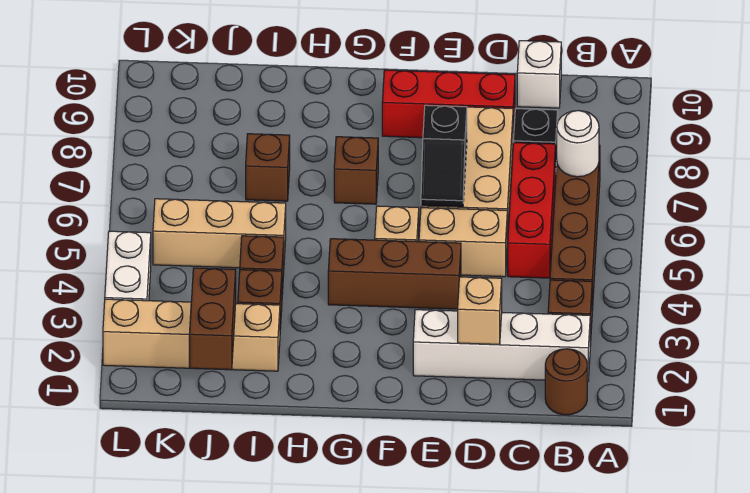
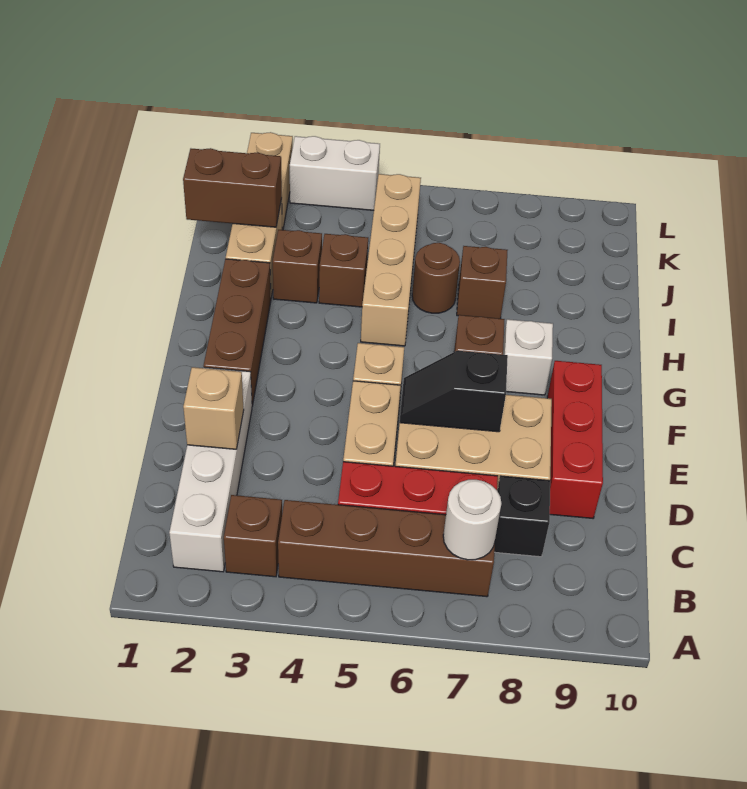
brown 1x1 round brick [545,349,587,415] -> brown 1x1 round brick moved to [412,243,460,313]
white 1x1 brick [517,41,561,108] -> white 1x1 brick moved to [503,319,553,395]
brown 1x3 brick [328,239,461,309] -> brown 1x3 brick moved to [204,259,271,406]
tan 1x3 brick [153,199,286,268] -> tan 1x4 brick [361,174,421,346]

